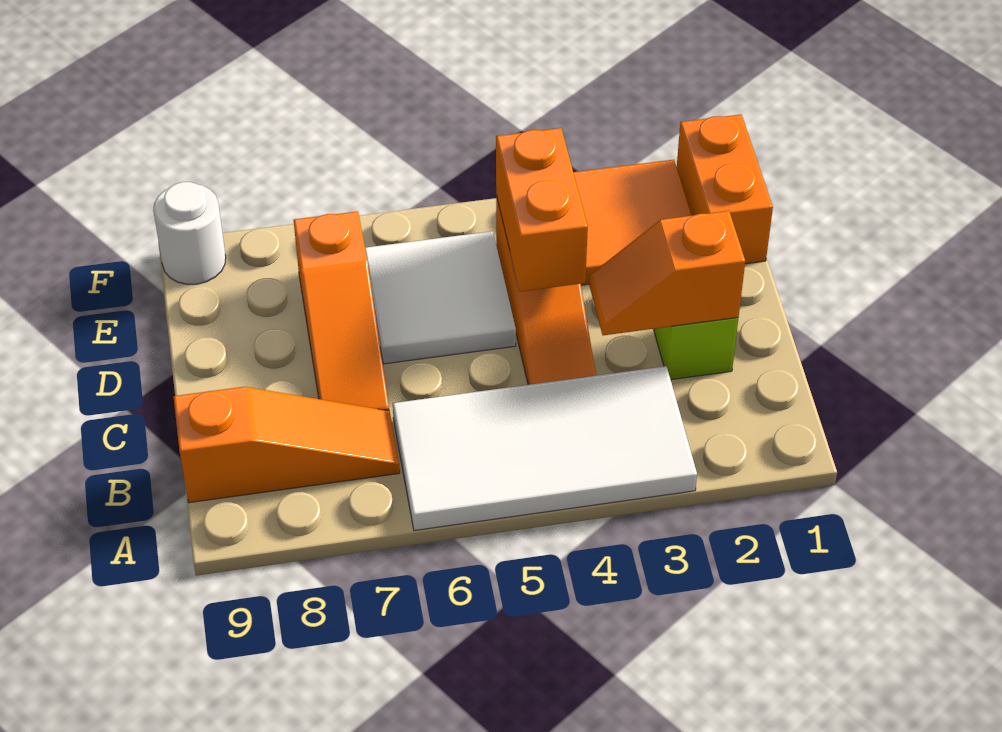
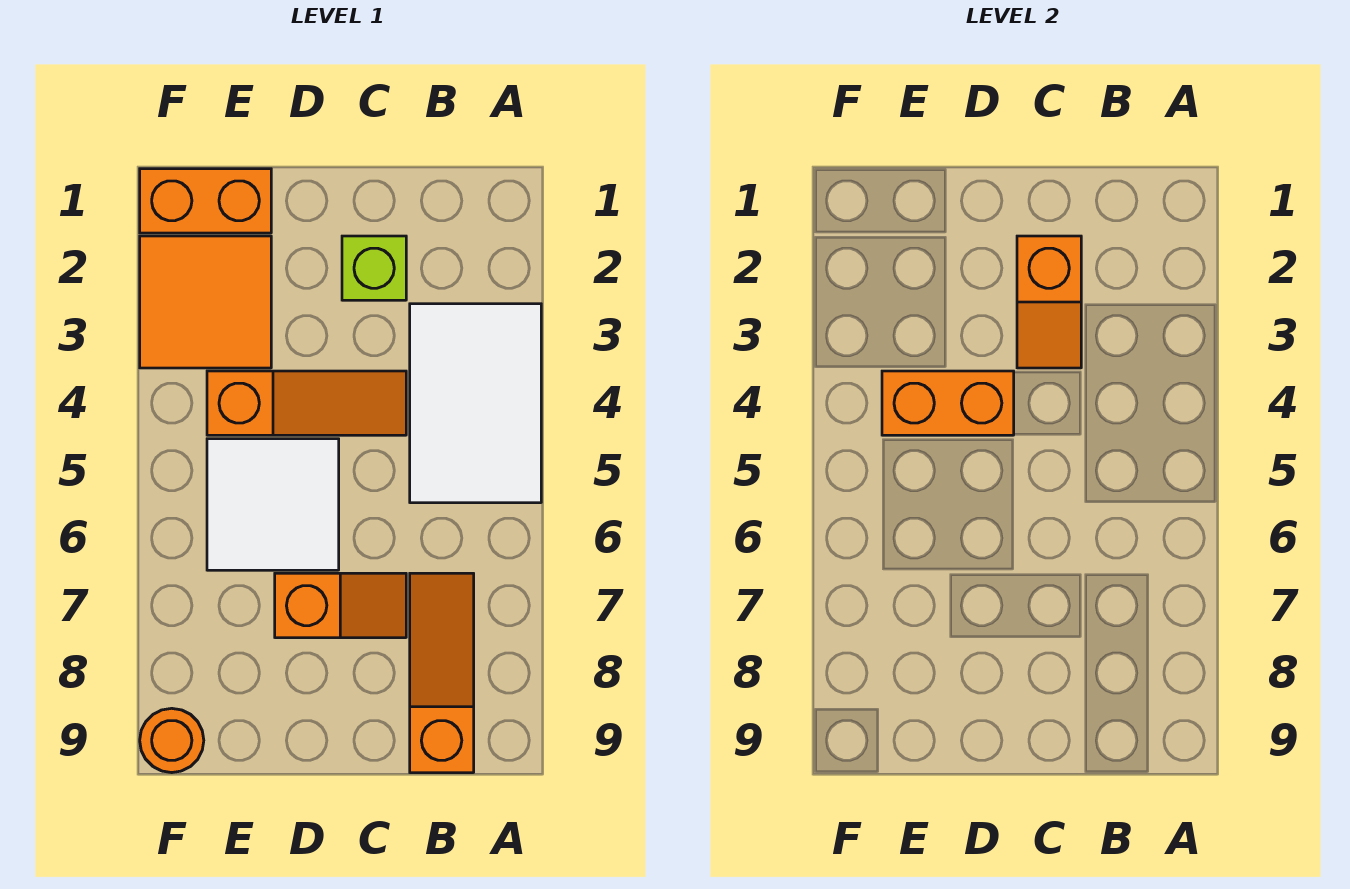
white 2x4 tile [393,366,697,531] -> white 2x3 tile [410,304,541,503]
orange 1x3 slope [294,211,389,411] -> orange 1x2 slope [275,573,406,638]
white 1x1 round brick [153,182,226,284] -> orange 1x1 round brick [140,708,204,773]

